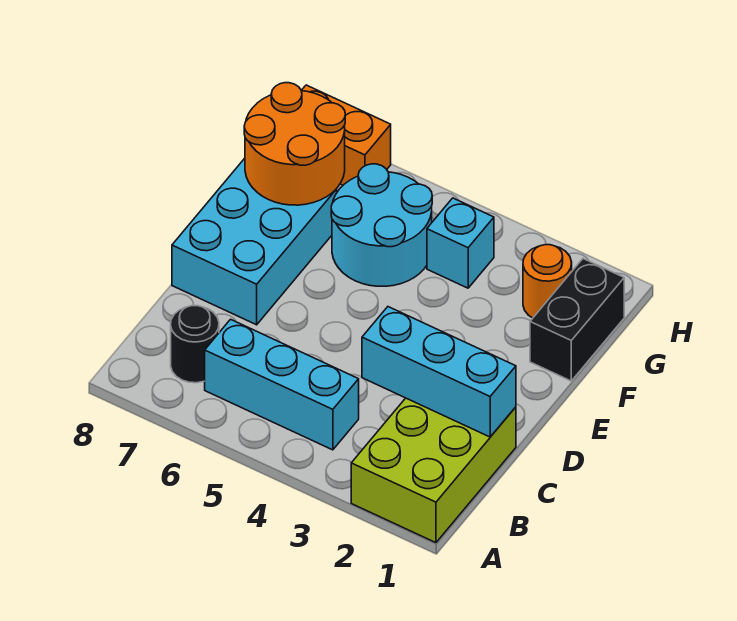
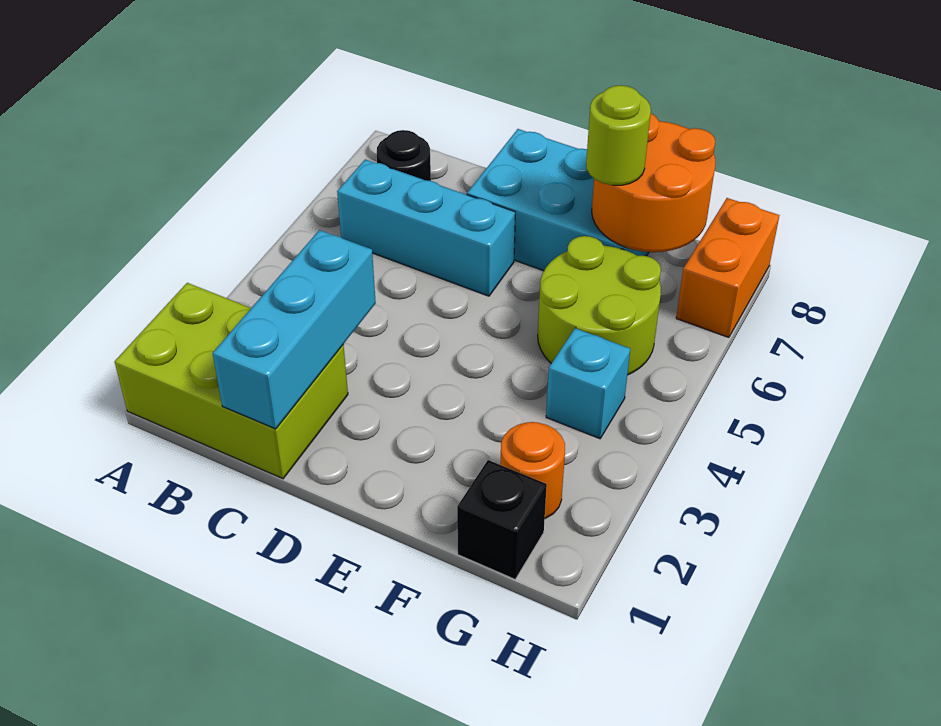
cyan 1x3 brick [205,319,359,450] -> cyan 1x3 brick turned to [337,159,515,296]
black 1x2 brick [530,259,624,381] -> black 1x1 brick [457,460,547,579]
cyan 2x2 round brick [331,164,432,286] -> lime 2x2 round brick [538,236,661,375]
none -> lime 1x1 round brick [586,85,651,185]

